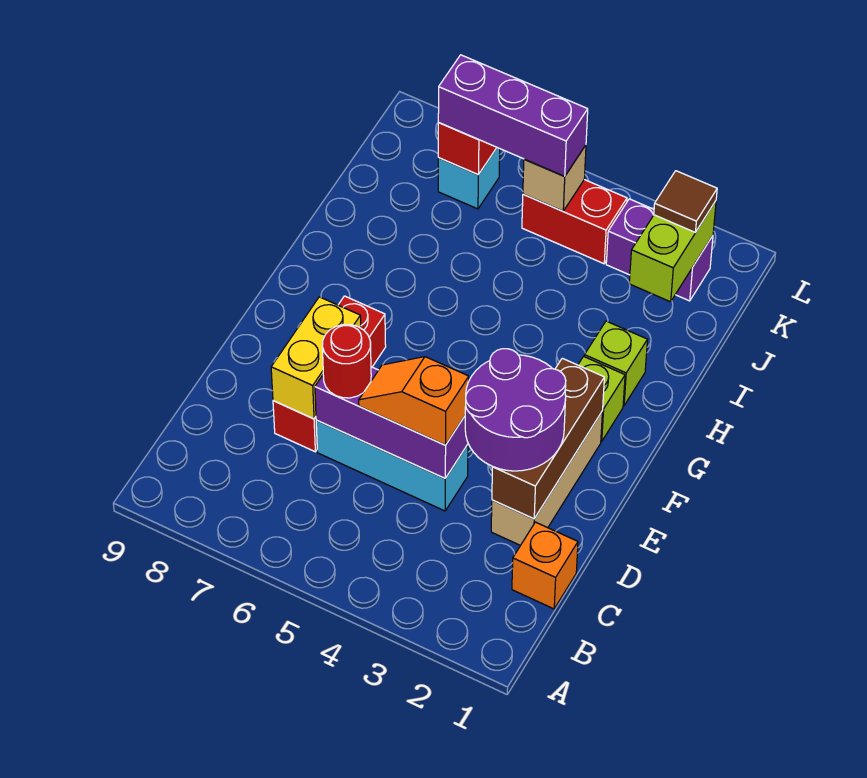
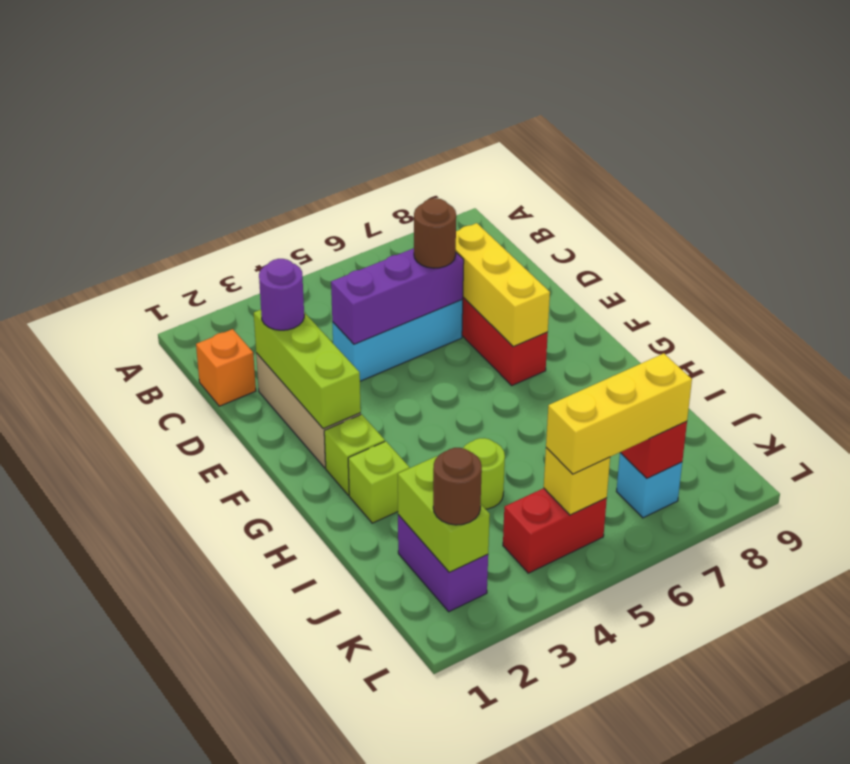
brown 1x3 brick [492,358,604,519] -> lime 1x3 brick [254,310,361,429]
purple 2x2 round brick [465,349,566,471] -> purple 1x1 round brick [259,259,304,330]
orange 1x2 slope [359,357,469,445] -> none
red 1x1 round brick [322,325,371,398] -> brown 1x1 round brick [414,198,456,268]
yellow 1x2 brick [271,297,361,419] -> yellow 1x3 brick [456,223,550,346]
none -> lime 1x1 round brick [463,438,505,509]
purple 1x2 brick [606,199,713,301] -> purple 1x2 brick turned to [398,515,488,612]
brown 1x1 tile [654,171,717,232] -> brown 1x1 round brick [433,448,482,525]
tan 1x1 brick [523,145,586,211] -> yellow 1x1 brick [544,448,610,515]
purple 1x3 brick [438,55,588,176] -> yellow 1x3 brick [546,353,692,474]

